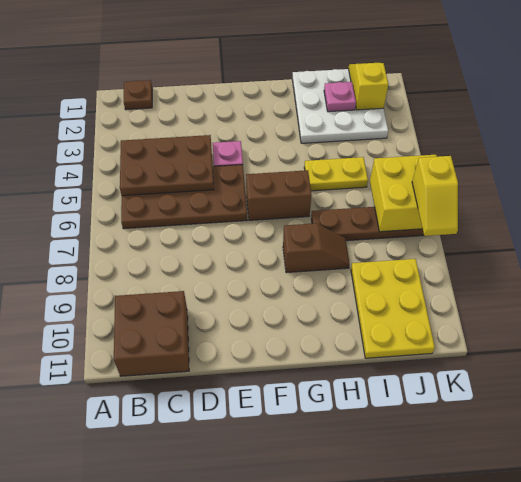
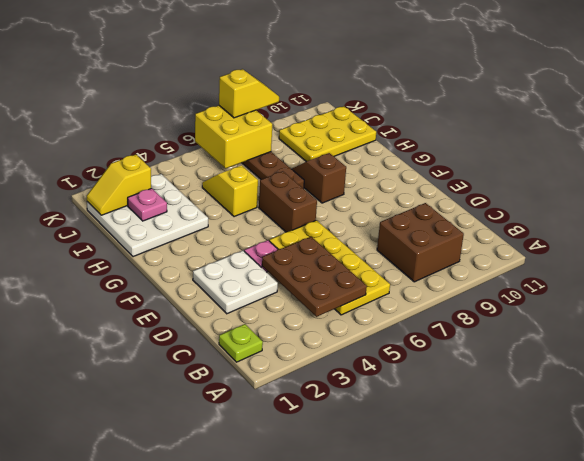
brown 1x1 plate [124,80,152,110] -> lime 1x1 plate [219,324,263,362]
brown 2x4 plate [121,165,247,229] -> yellow 2x4 plate [269,220,390,315]
brown 2x2 brick [114,291,189,376] -> brown 2x2 brick moved to [377,203,464,282]
none -> white 2x2 plate [193,251,278,314]
yellow 1x2 plate [304,157,368,191] -> yellow 1x2 slope [202,165,258,217]

